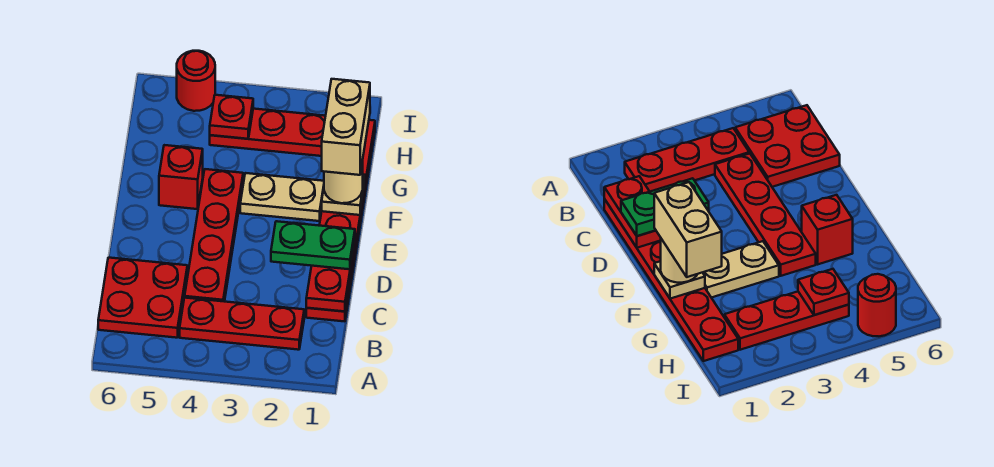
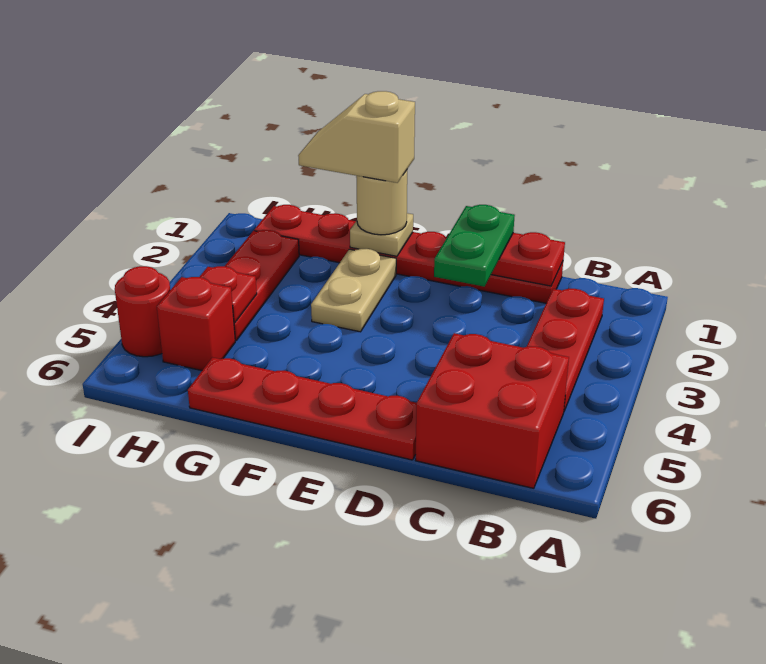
red 2x2 plate [98,258,187,338] -> red 2x2 brick [416,333,569,488]
red 1x4 plate [185,169,243,302] -> red 1x4 plate moved to [188,357,417,460]
tan 1x2 brick [322,79,370,175] -> tan 1x2 slope [298,91,415,183]
red 1x1 brick [159,145,203,209] -> red 1x1 brick moved to [157,277,235,371]

